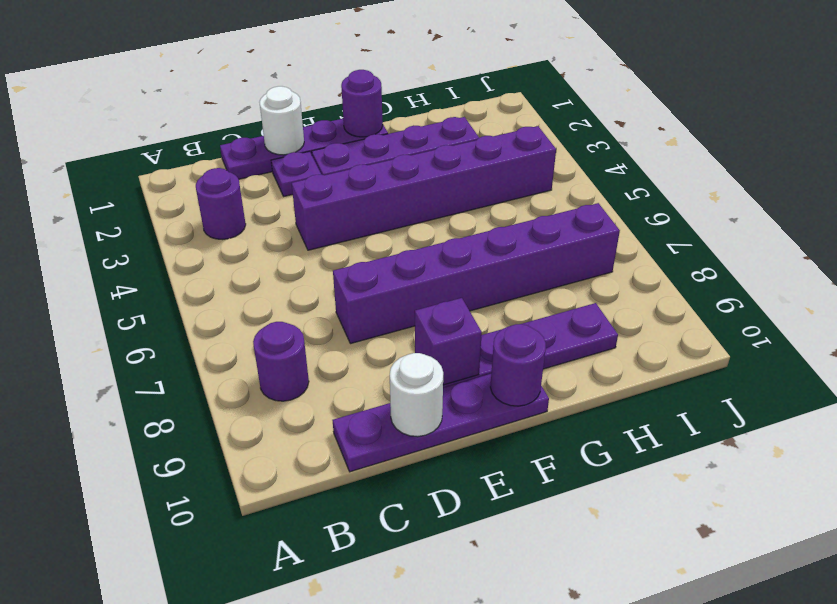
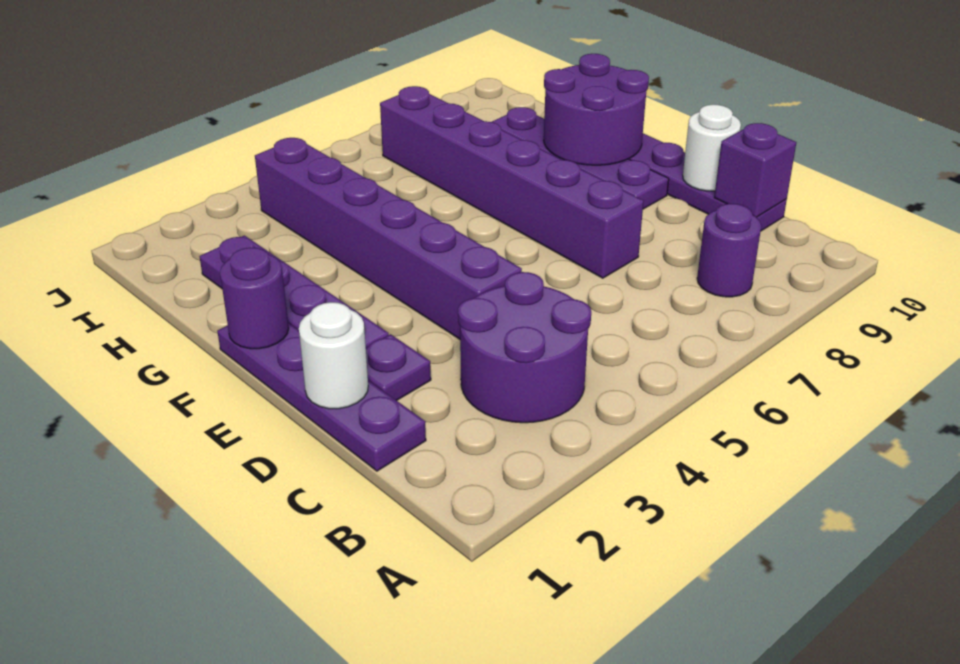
purple 1x1 round brick [196,168,246,240] -> purple 2x2 round brick [458,272,591,423]
purple 1x1 brick [415,298,482,385] -> purple 1x1 brick moved to [714,123,796,217]
purple 1x1 round brick [490,324,546,406] -> purple 2x2 round brick [544,54,649,165]

